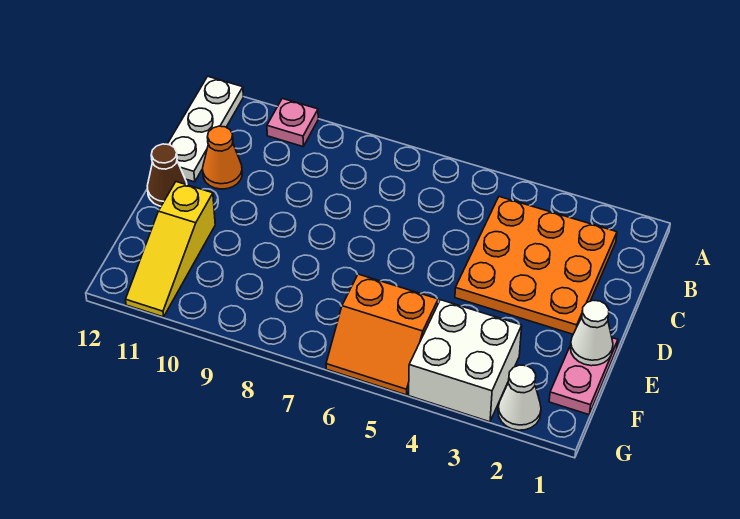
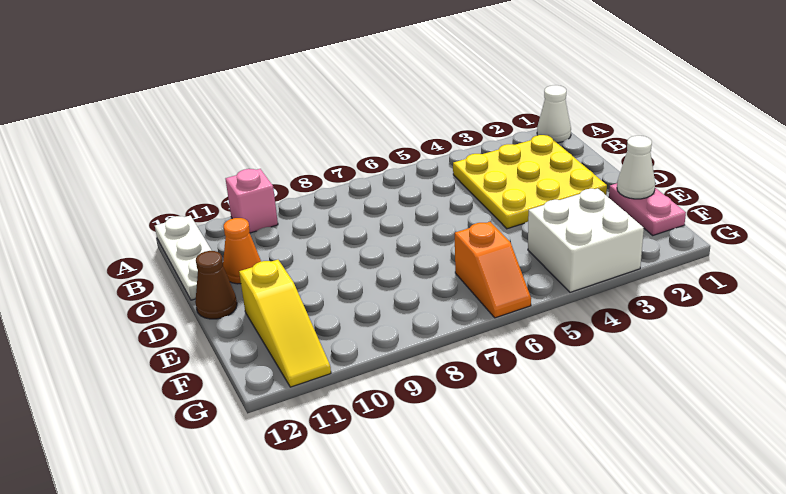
pink 1x1 plate [267,98,318,146] -> pink 1x1 brick [225,169,278,233]
orange 3x3 plate [455,197,617,334] -> yellow 3x3 plate [453,135,607,229]
orange 2x2 slope [326,274,438,395] -> orange 1x2 slope [455,222,531,318]
white 1x1 cone [498,365,541,430] -> white 1x1 cone moved to [537,85,571,143]

